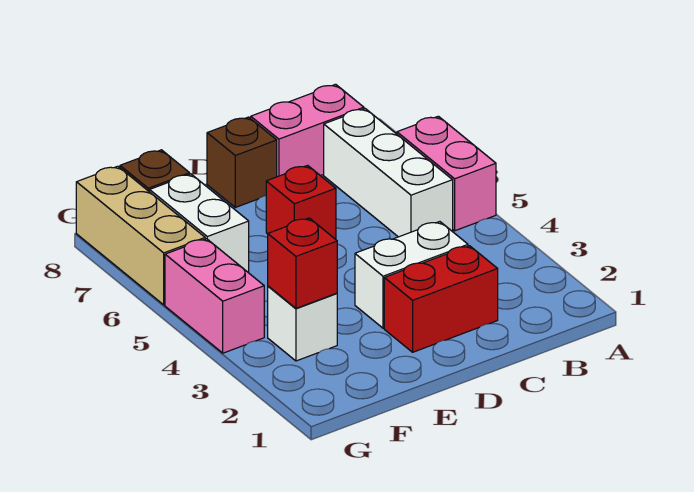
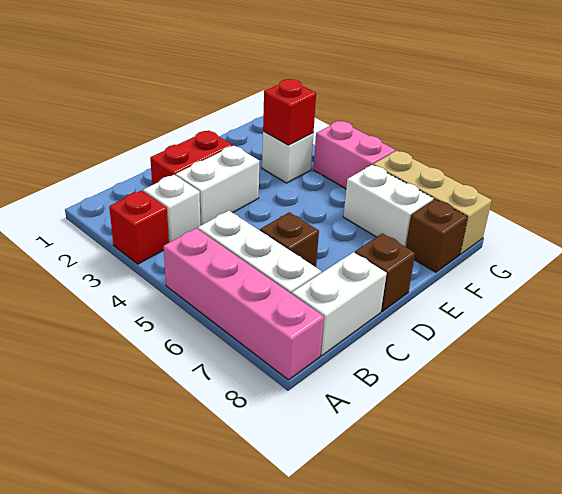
pink 1x2 brick [397,116,496,231] -> pink 1x4 brick [164,228,324,380]
none -> white 1x1 brick [143,175,200,243]
pink 1x2 brick [251,84,364,177] -> white 1x2 brick [292,252,387,356]
none -> brown 1x1 brick [260,212,319,267]
red 1x1 brick [266,165,336,239] -> red 1x1 brick moved to [109,190,169,264]

